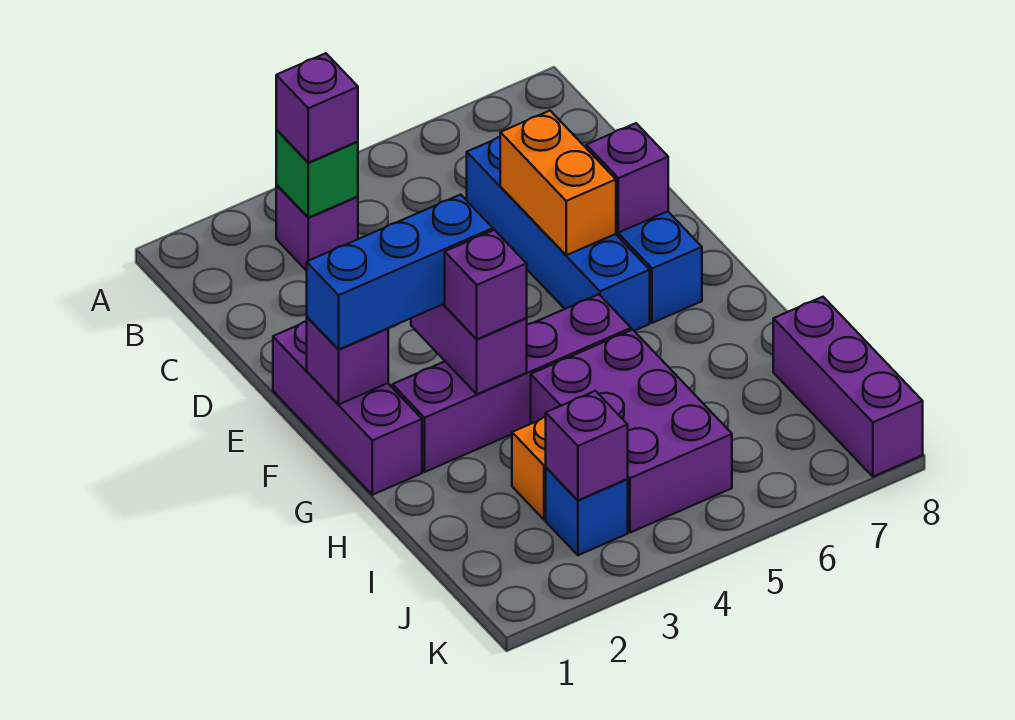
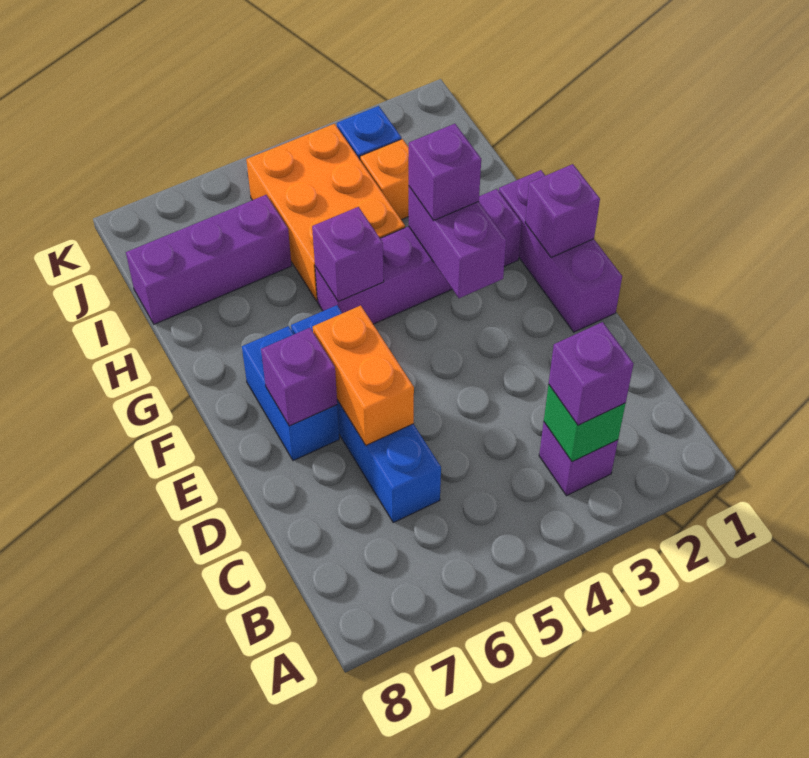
blue 1x3 brick [307,195,493,349] -> none
purple 2x3 brick [531,330,732,533] -> orange 2x3 brick [246,124,405,301]
purple 1x3 brick [773,297,923,477] -> purple 1x3 brick turned to [126,195,291,324]
purple 1x1 brick [546,391,628,500] -> purple 1x1 brick moved to [312,207,384,301]

